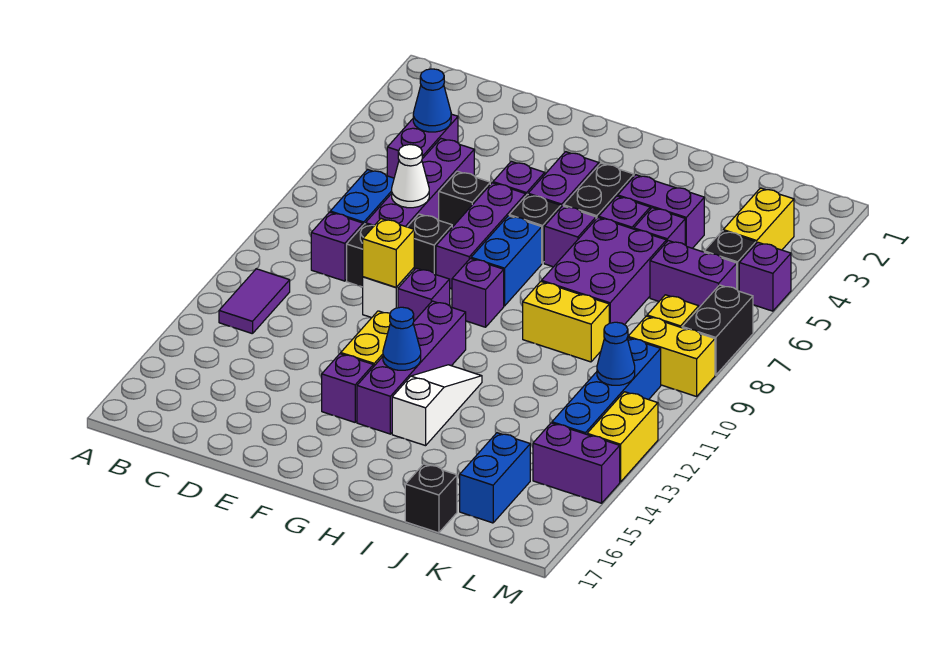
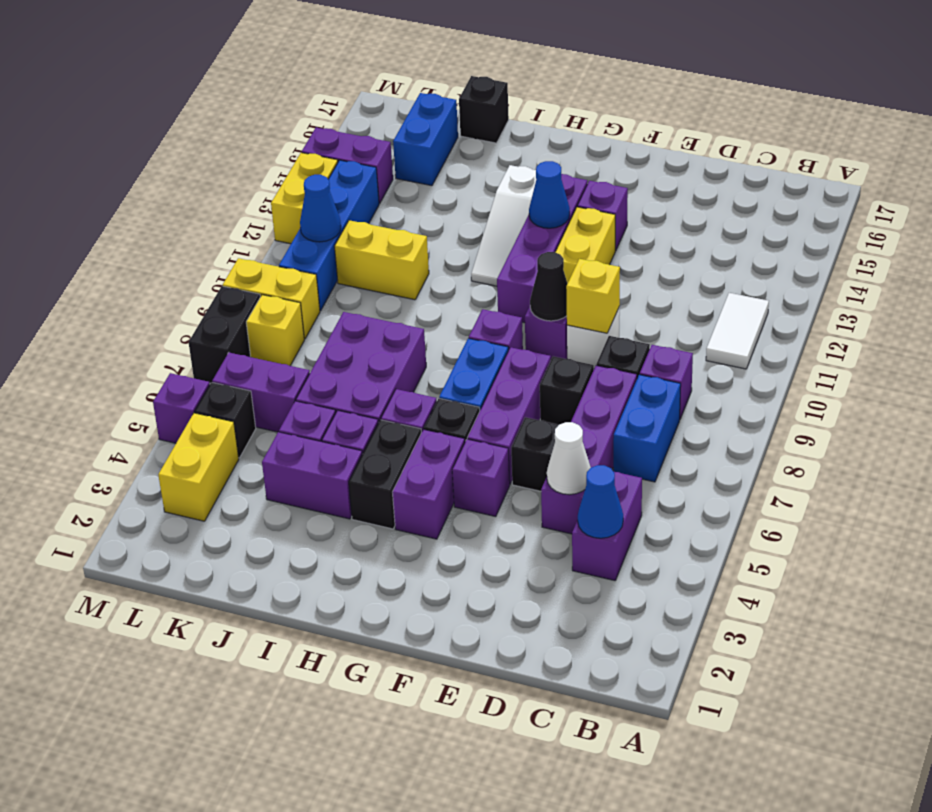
purple 1x2 tile [219,269,290,334] -> white 1x2 tile [706,293,769,369]
white 1x1 cone [392,145,429,208] -> white 1x1 cone moved to [547,422,591,495]
none -> black 1x1 cone [530,252,568,321]
yellow 1x2 brick [523,282,609,362] -> yellow 1x2 brick moved to [334,220,429,300]

